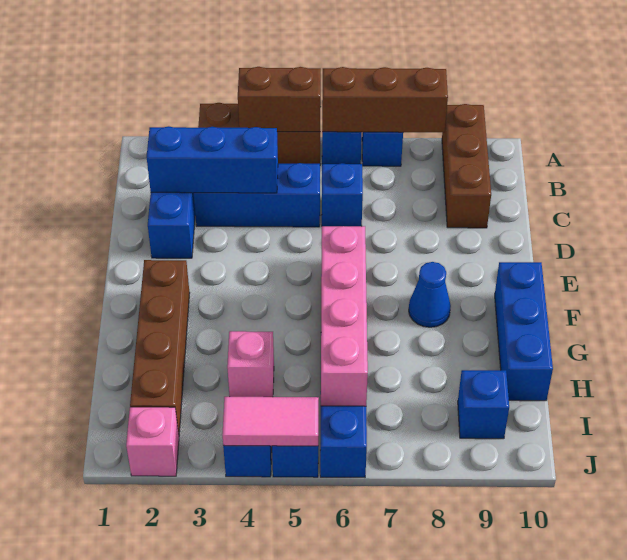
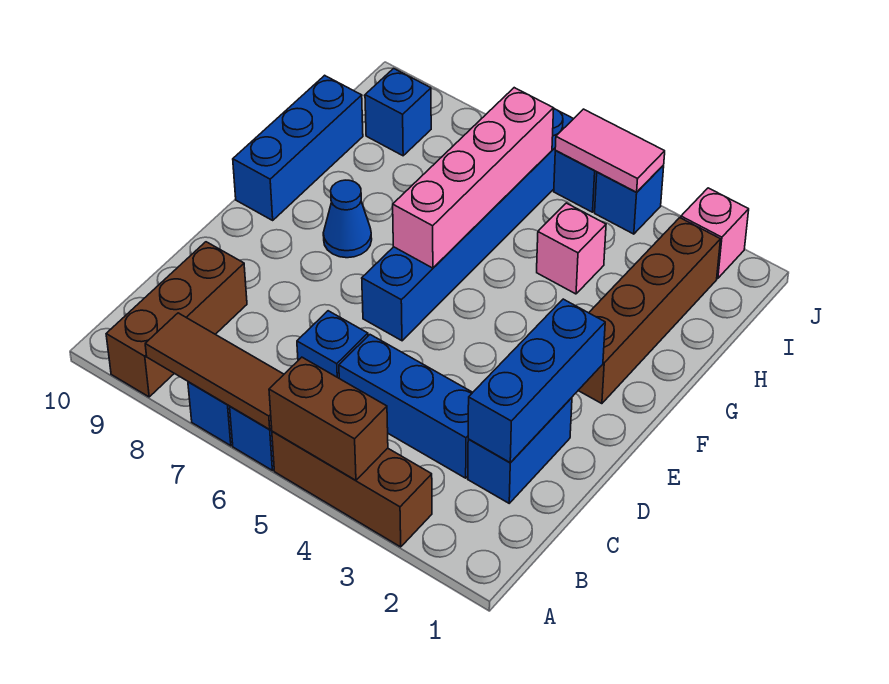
brown 1x3 brick [322,67,448,132] -> brown 1x3 tile [145,313,284,430]
blue 1x3 brick [147,126,278,193] -> blue 1x3 brick turned to [468,299,605,463]

